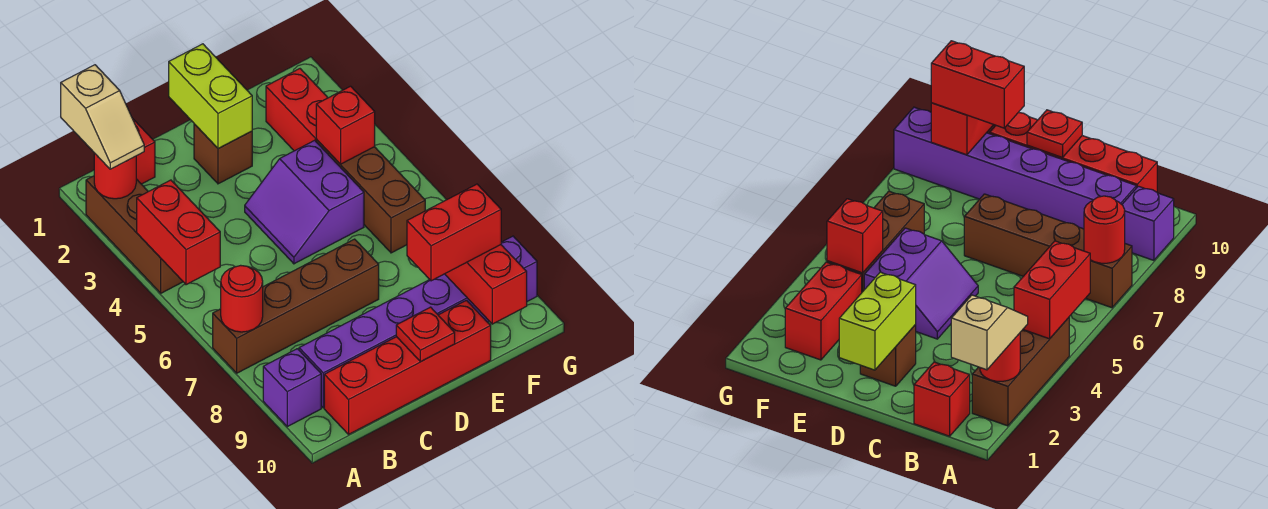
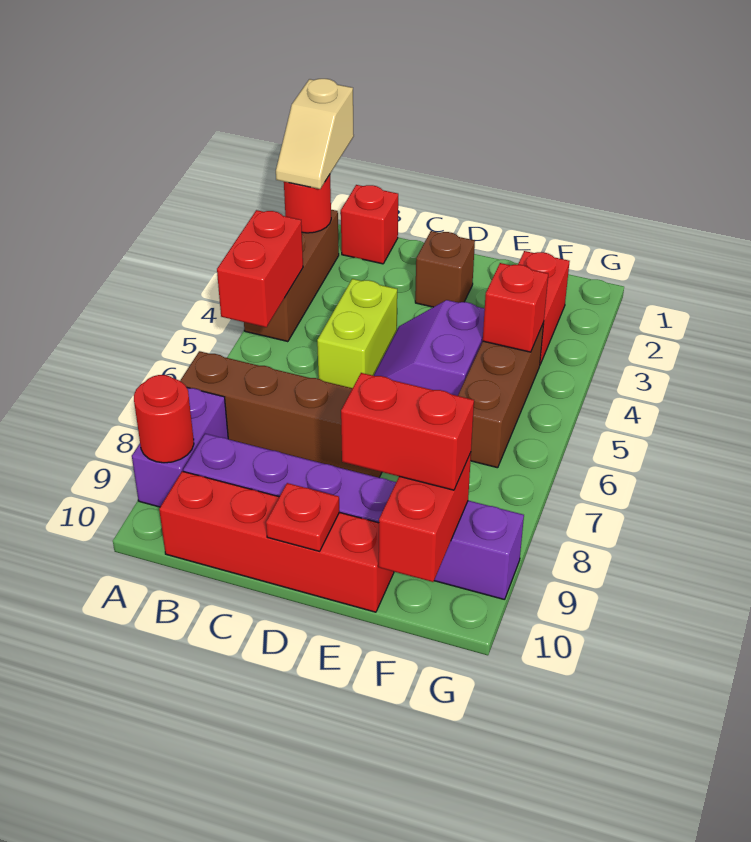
red 1x1 round brick [221,265,263,332] -> red 1x1 round brick moved to [134,375,194,463]
purple 1x1 brick [263,349,321,427] -> purple 1x2 brick [132,388,228,507]
lime 1x2 brick [169,44,252,149] -> lime 1x2 brick moved to [317,279,397,388]

